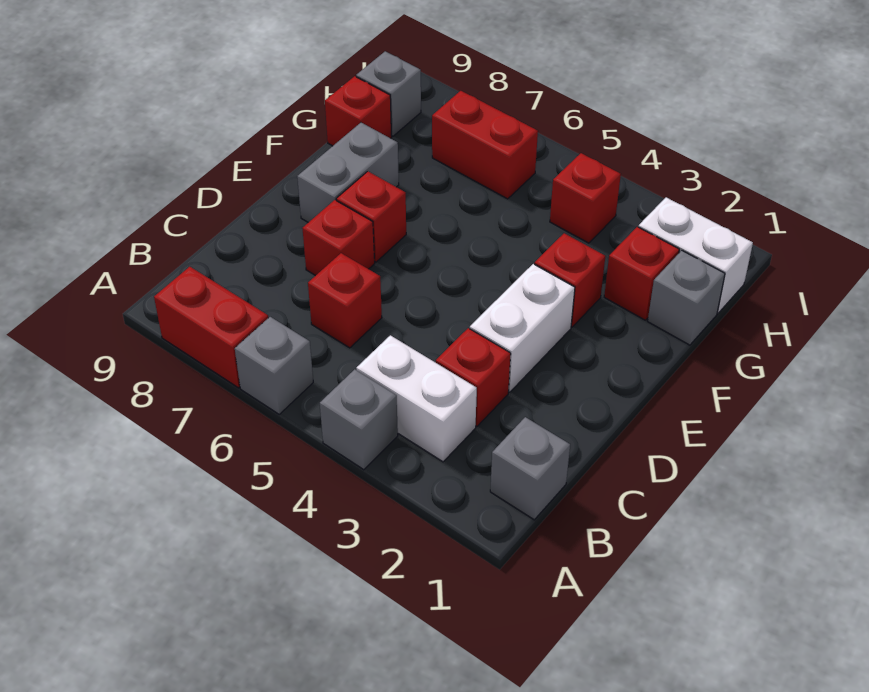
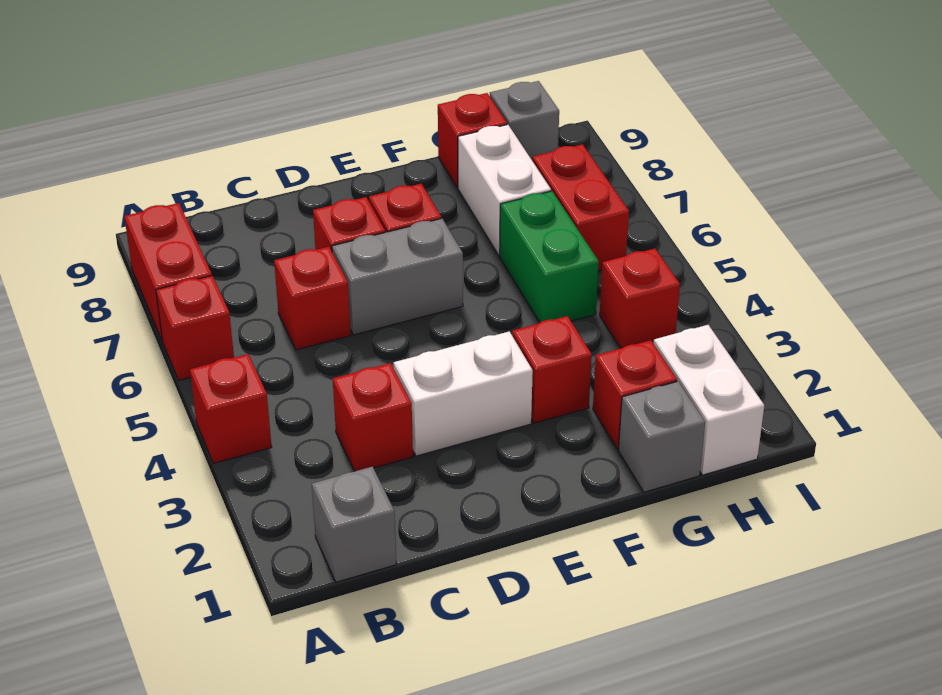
grey 1x1 brick [320,369,398,470] -> red 1x1 brick [190,354,272,463]
grey 1x1 brick [235,317,313,414] -> red 1x1 brick [156,276,234,380]
white 1x2 brick [356,335,477,462] -> white 1x2 brick moved to [458,125,551,255]
grey 1x2 brick [297,123,399,222] -> grey 1x2 brick moved to [332,218,463,335]
none -> green 1x2 brick [500,191,599,322]

